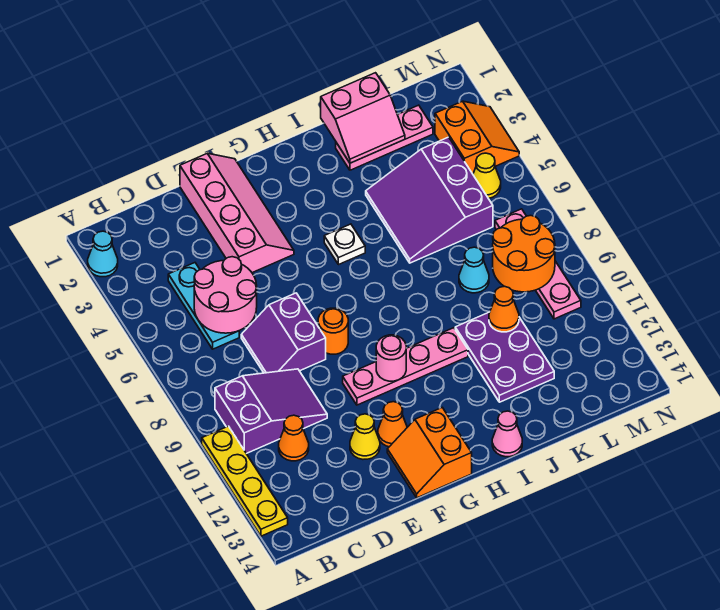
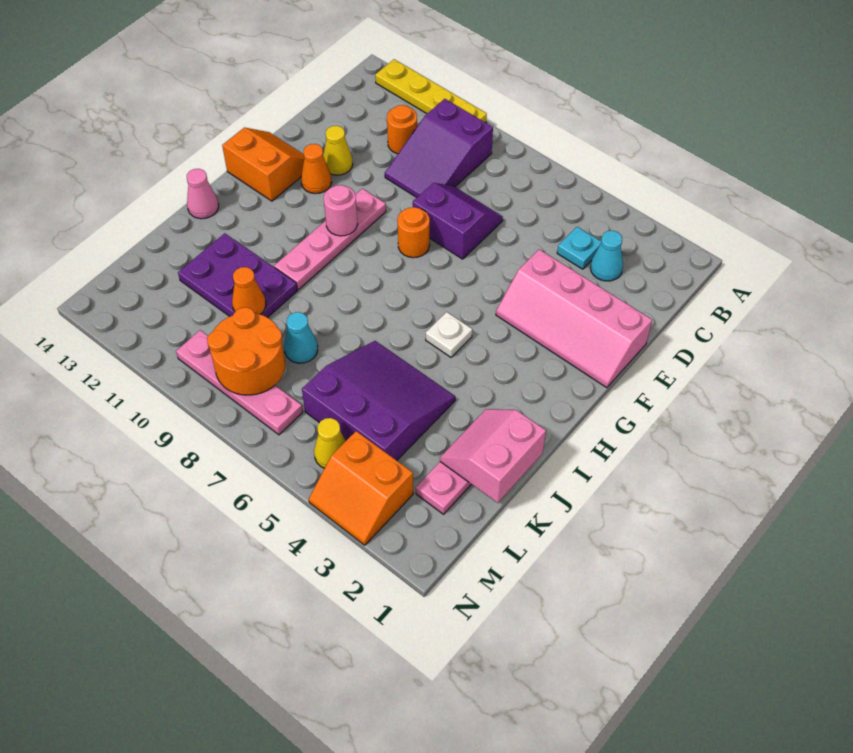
cyan 1x1 cone [88,231,118,277] -> cyan 1x1 cone moved to [590,231,623,281]
cyan 1x3 plate [168,263,239,349] -> cyan 1x1 plate [557,227,601,269]
pink 2x2 round brick [194,257,257,333] -> none
orange 1x1 cone [279,415,309,461] -> orange 1x1 round brick [387,105,417,154]

